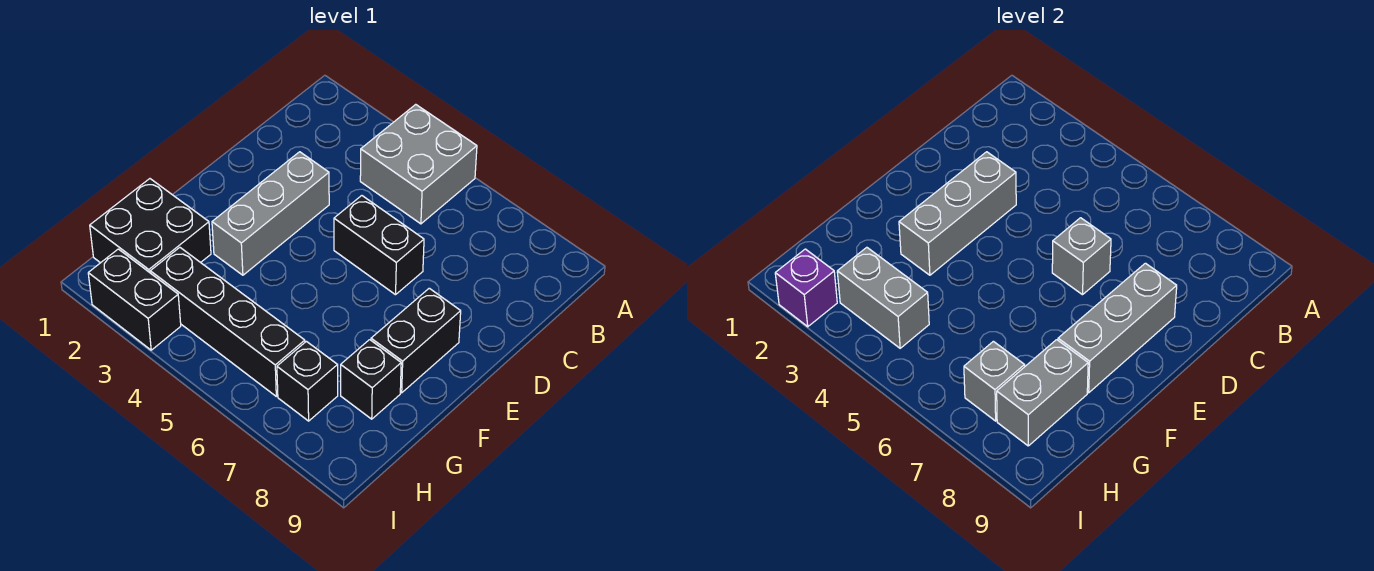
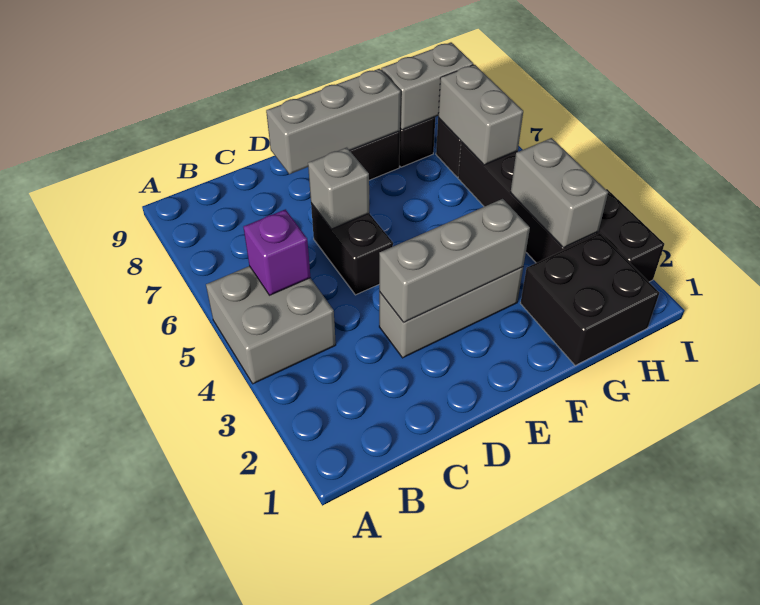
grey 1x1 brick [964,341,1025,421] -> grey 1x2 brick [438,65,523,165]
purple 1x1 brick [775,249,837,327] -> purple 1x1 brick moved to [243,209,311,295]

